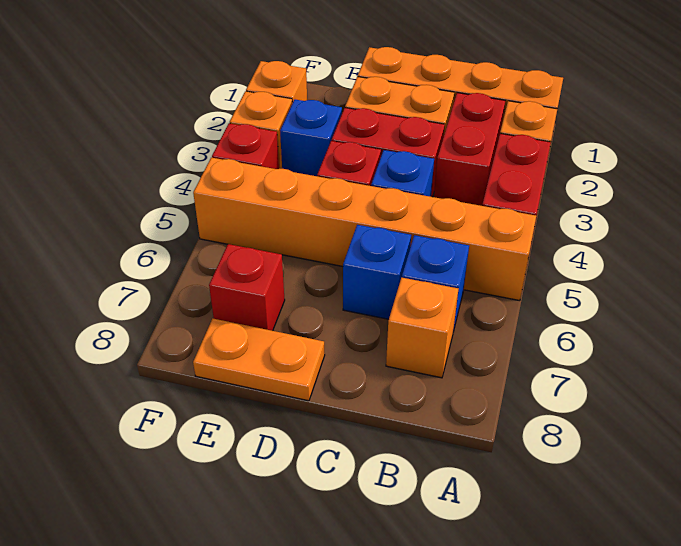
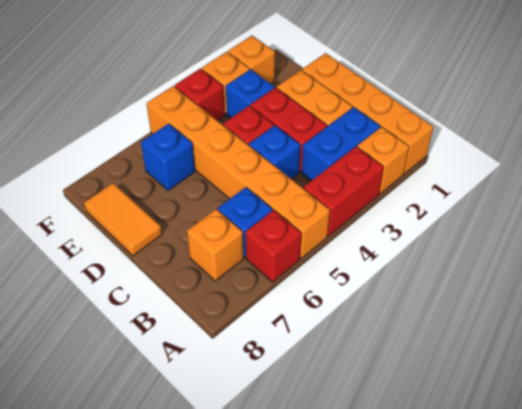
red 1x2 brick [434,93,505,206] -> blue 1x2 brick [301,107,380,181]
blue 1x1 brick [343,225,411,319] -> blue 1x1 brick moved to [141,124,195,191]
orange 1x2 plate [193,319,325,401] -> orange 1x2 tile [84,183,162,256]
red 1x1 brick [209,244,285,331] -> red 1x1 brick moved to [246,210,301,282]

